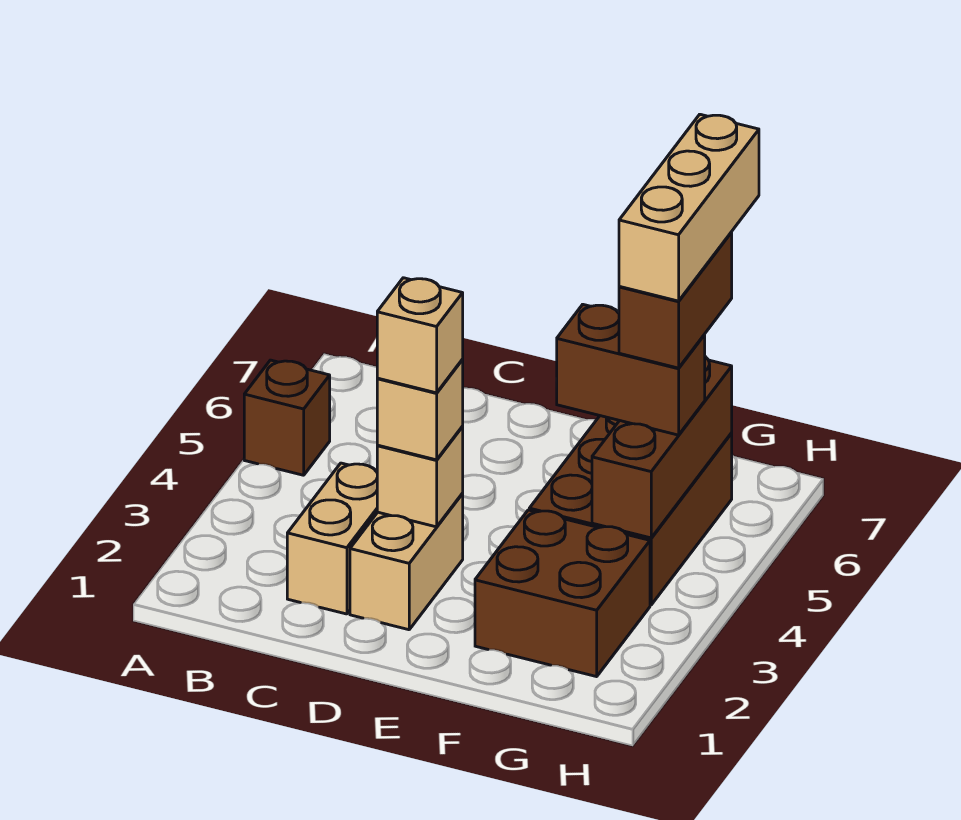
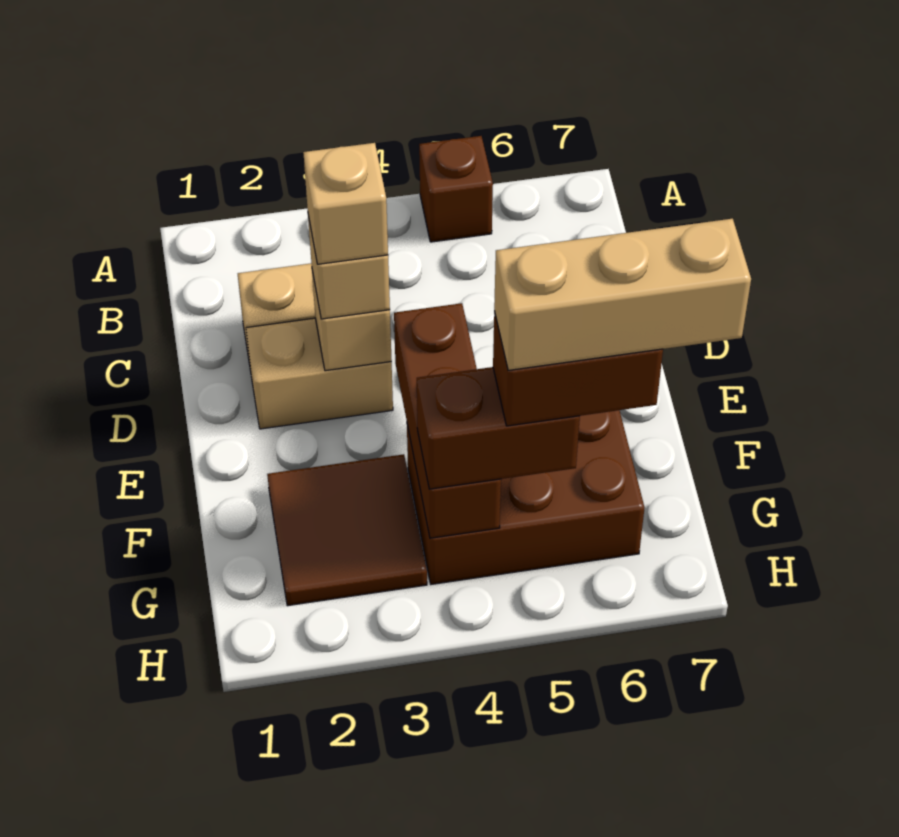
brown 2x2 brick [475,510,650,677] -> brown 2x2 tile [267,454,427,606]
brown 1x2 brick [557,305,705,435] -> brown 1x2 brick turned to [417,367,580,489]
brown 1x3 brick [592,357,732,538] -> brown 1x3 brick turned to [394,303,501,538]

